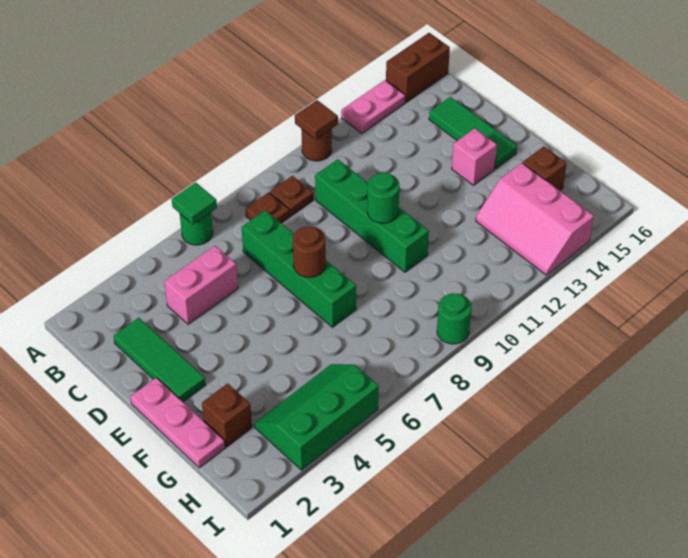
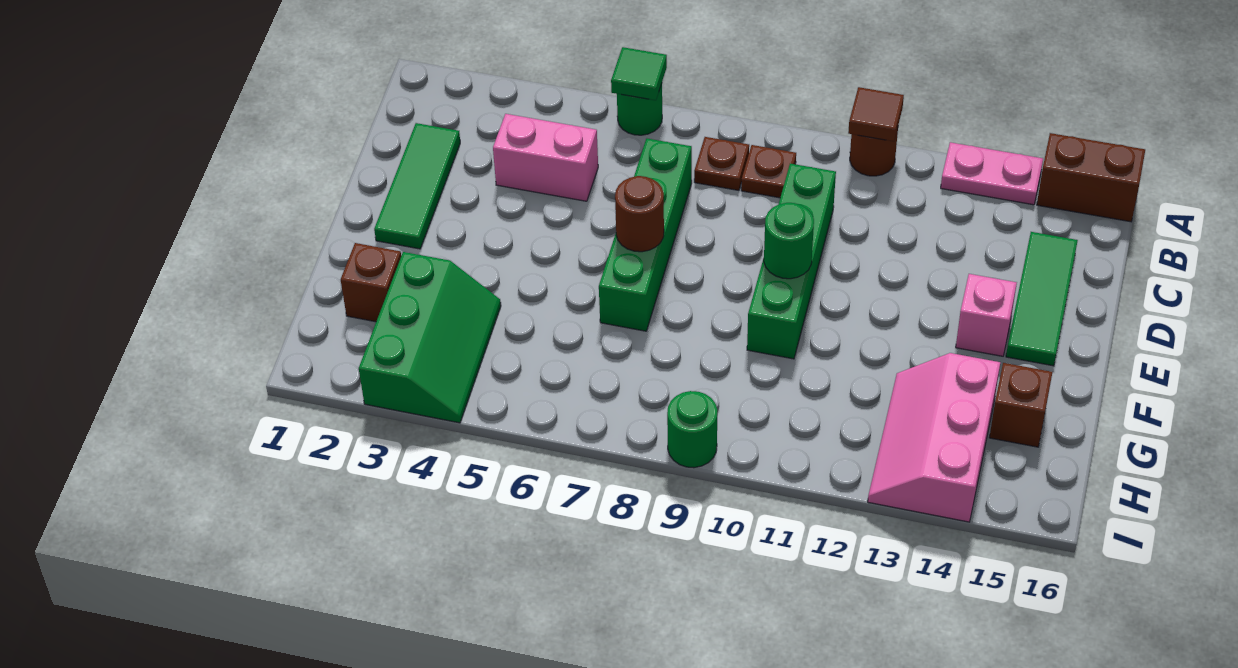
pink 1x3 plate [131,378,225,468] -> none
green 2x3 slope [254,364,379,470] -> green 2x3 slope turned to [359,252,501,423]

